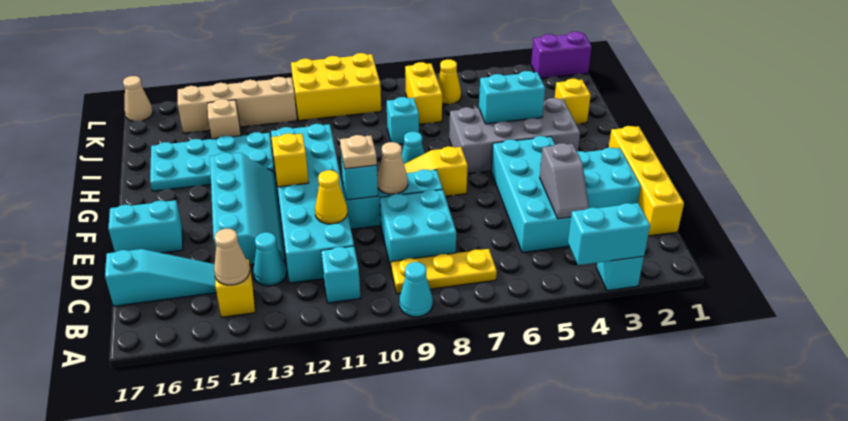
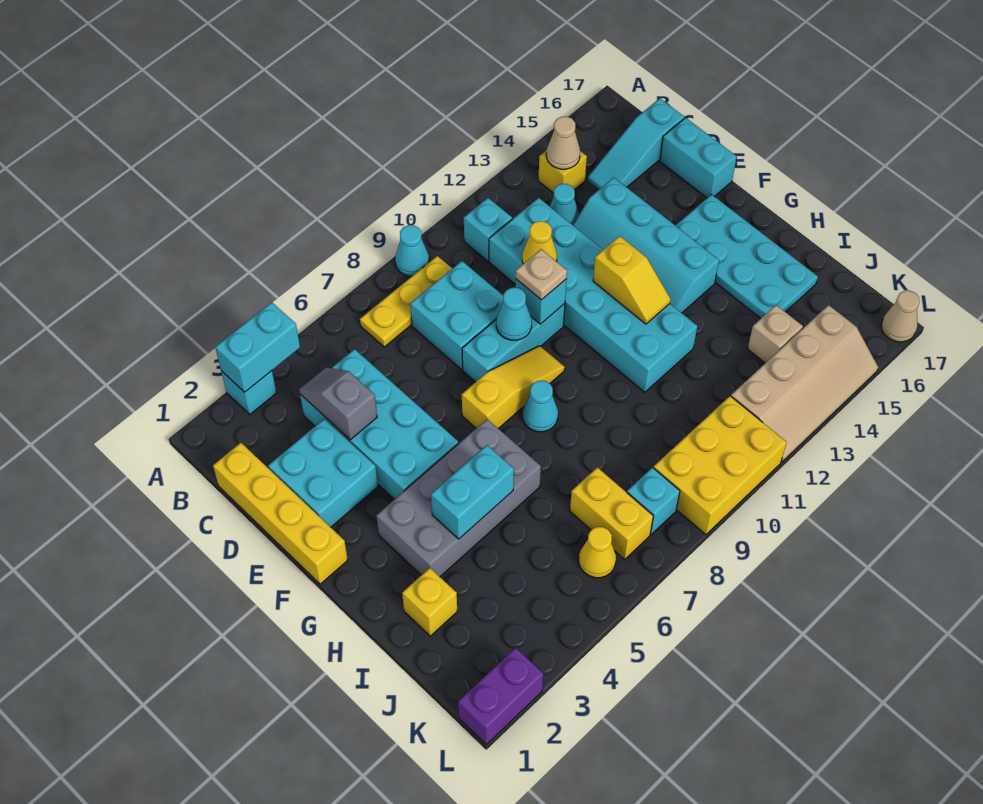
tan 1x1 cone [377,142,408,194] -> cyan 1x1 cone [496,288,532,340]
cyan 1x2 brick [108,200,183,253] -> cyan 1x2 brick turned to [660,118,737,198]
cyan 2x4 plate [150,132,274,191] -> cyan 2x4 plate turned to [675,195,818,318]
cyan 1x1 brick [387,97,419,144] -> cyan 1x1 brick moved to [627,468,680,534]

